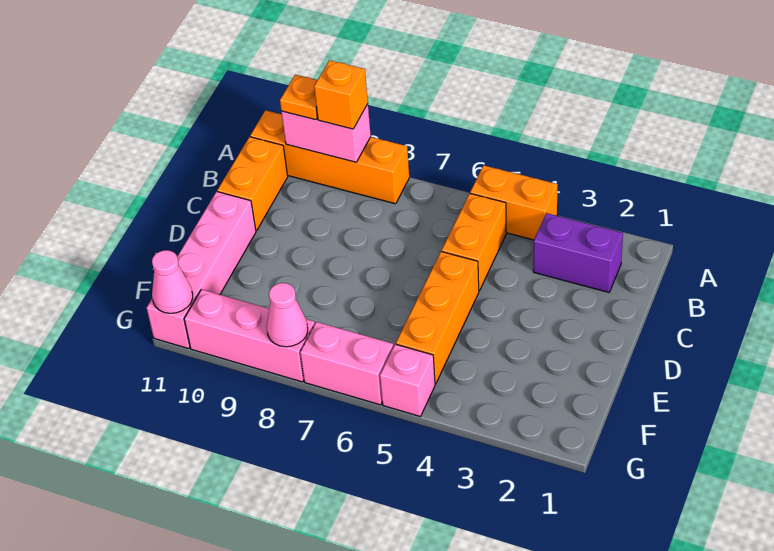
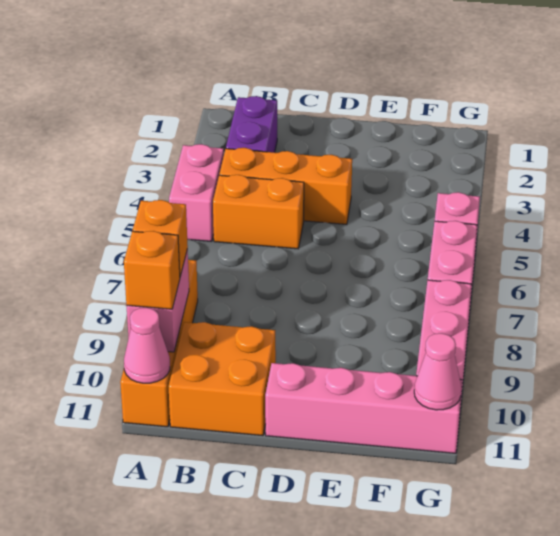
orange 1x2 brick [470,165,558,240] -> pink 1x2 brick [169,144,224,242]
orange 1x1 plate [280,75,318,120] -> orange 1x1 brick [124,231,180,309]
orange 1x2 brick [217,137,288,231] -> orange 2x2 brick [169,322,276,436]
orange 1x3 brick [396,251,479,384] -> orange 1x3 brick moved to [219,148,352,224]
pink 1x1 cone [267,283,308,347] -> pink 1x1 cone moved to [124,307,170,383]

